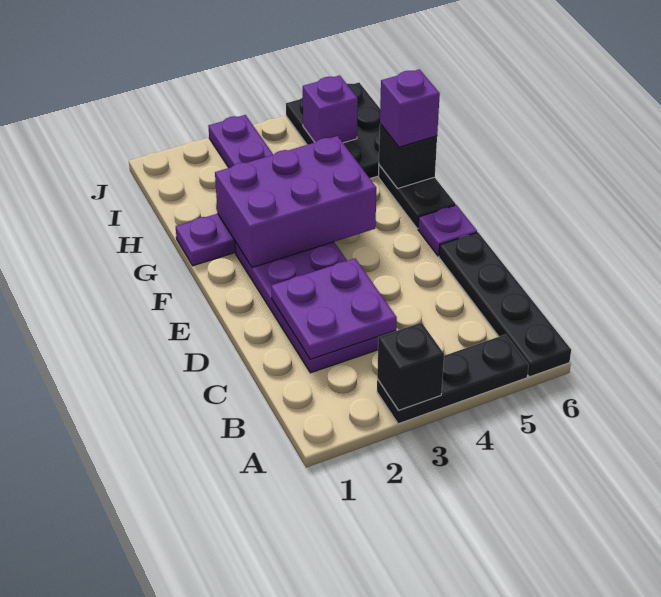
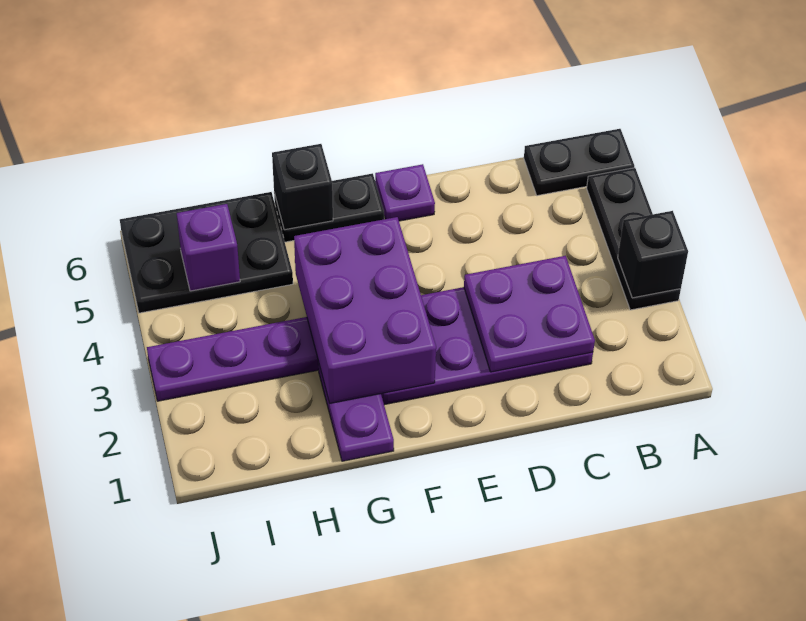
black 1x4 plate [439,232,571,377] -> black 1x2 plate [524,129,634,196]
purple 1x1 brick [380,69,440,147] -> none

